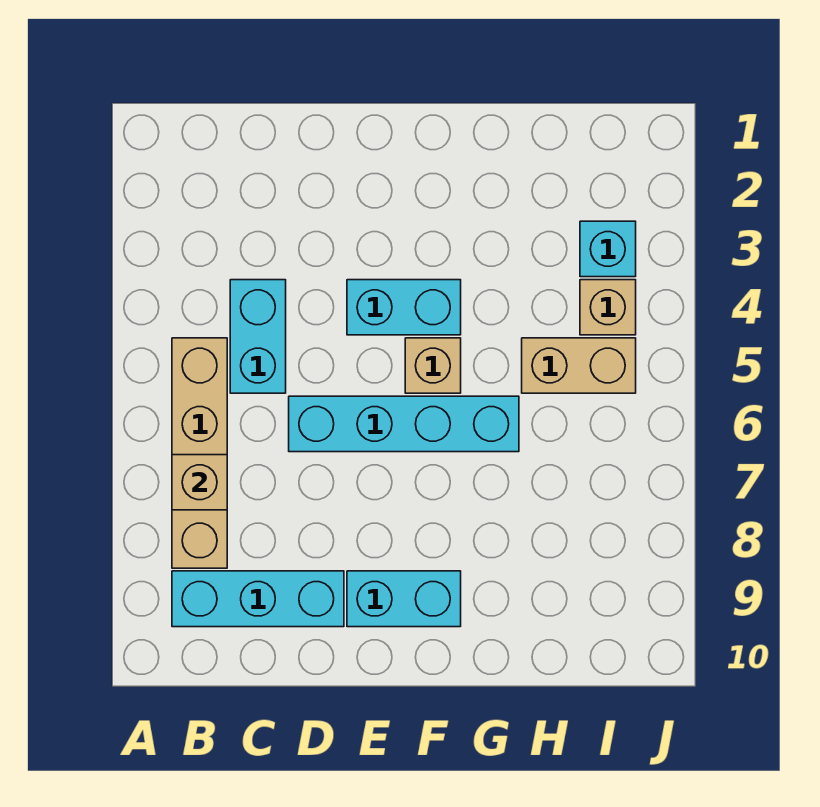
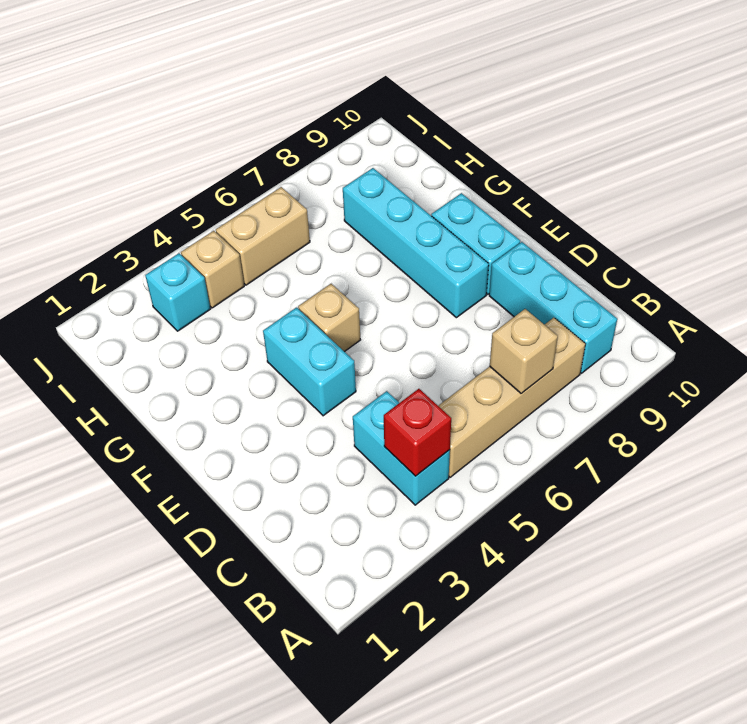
none -> red 1x1 brick [384,389,451,476]
cyan 1x2 brick [230,280,286,393] -> cyan 1x2 brick turned to [353,391,450,505]
cyan 1x4 brick [289,396,519,452] -> cyan 1x4 brick moved to [343,168,489,318]
tan 1x2 brick [522,338,636,393] -> tan 1x2 brick turned to [216,187,310,285]

